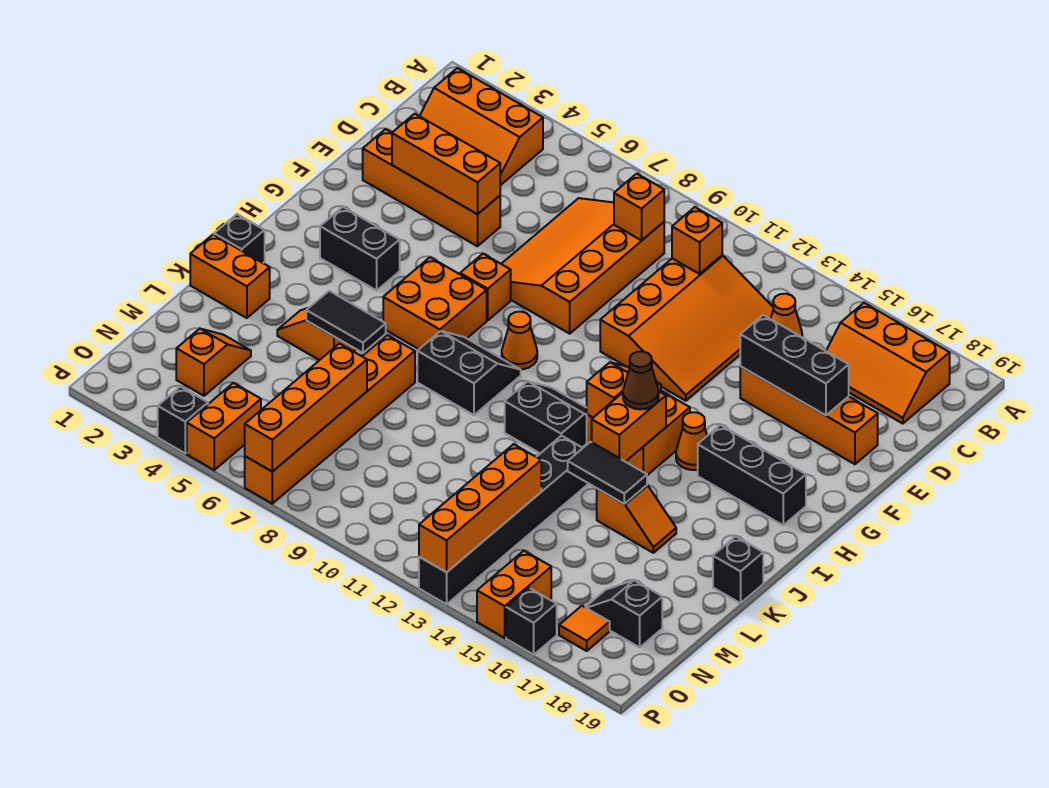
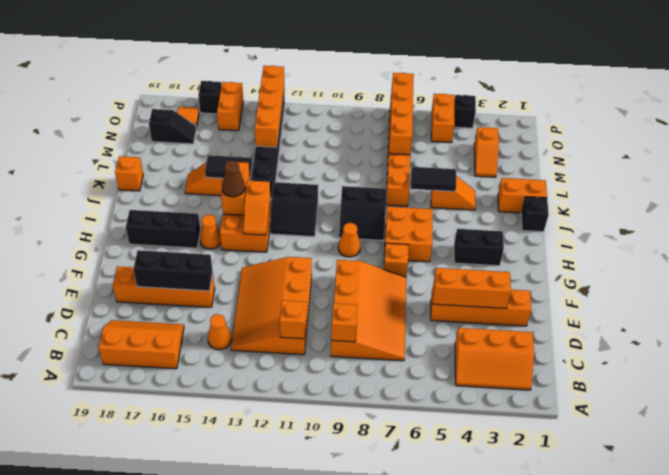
orange 2x3 slope [420,68,543,185] -> orange 2x3 slope turned to [455,328,534,390]
black 1x1 brick [713,536,763,603] -> orange 1x1 brick [115,156,143,191]

